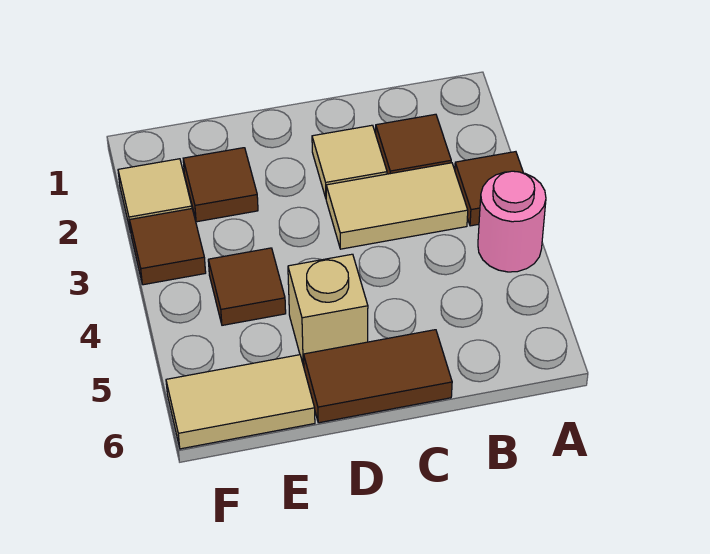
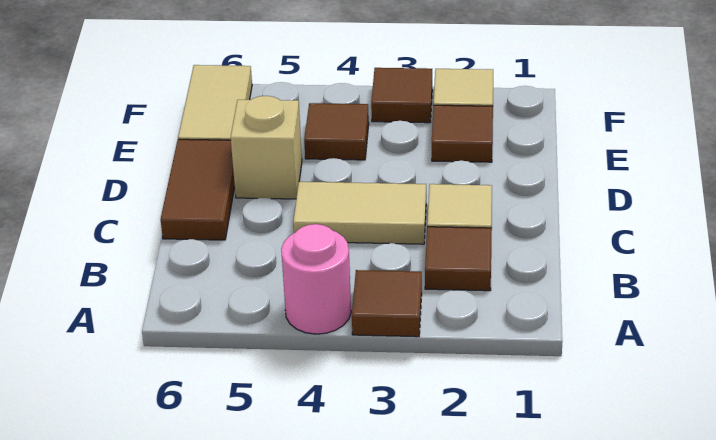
tan 1x2 tile [326,163,468,249] -> tan 1x2 tile turned to [293,182,426,244]

